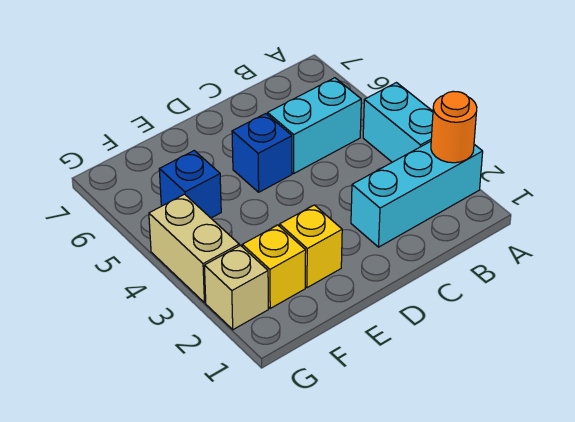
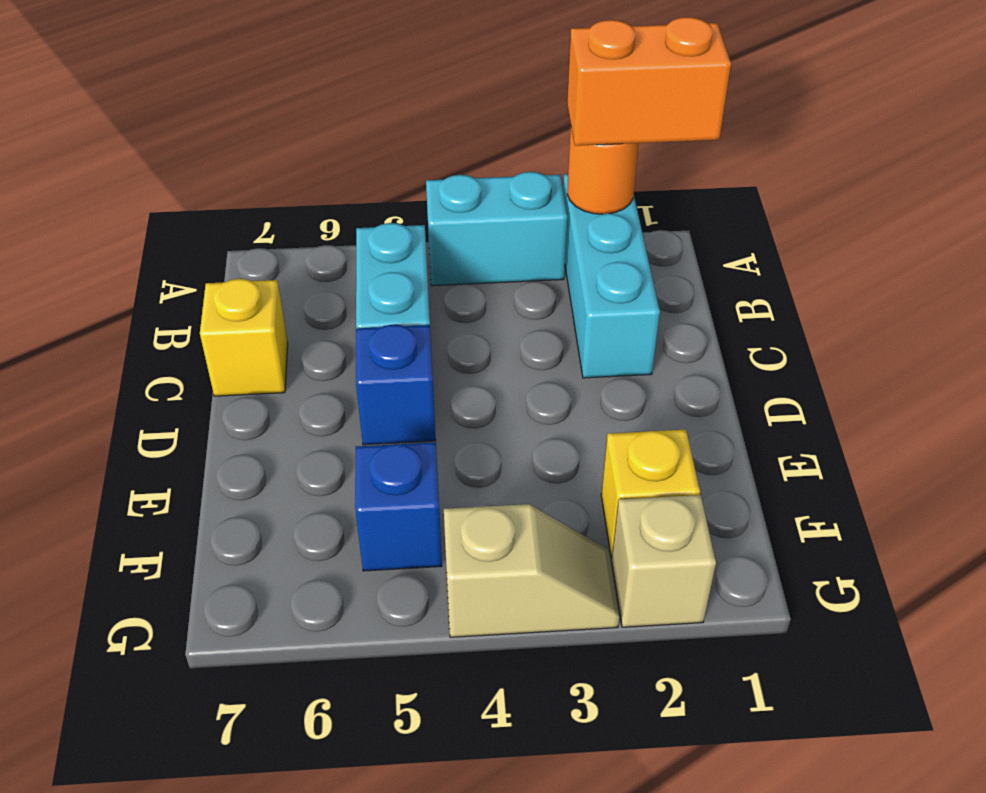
none -> orange 1x2 brick [567,17,731,146]
yellow 1x1 brick [280,205,342,288] -> yellow 1x1 brick moved to [200,279,288,396]
tan 1x2 brick [149,194,239,303] -> tan 1x2 slope [444,504,619,637]

